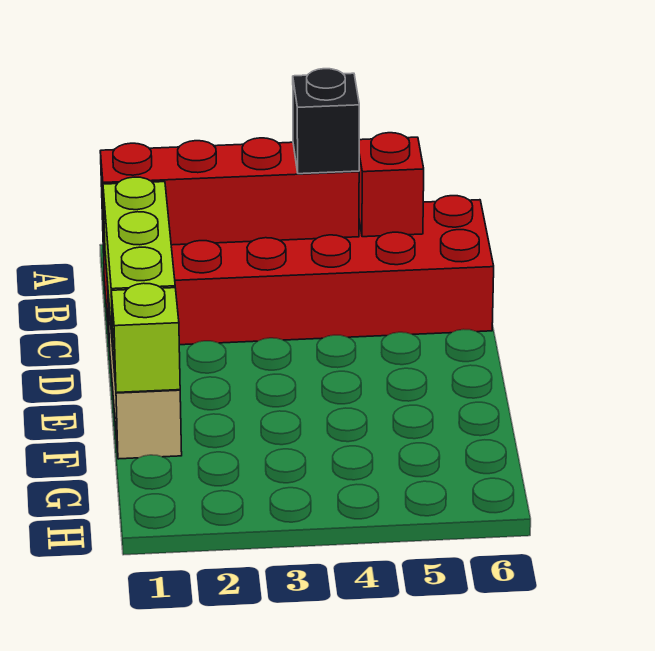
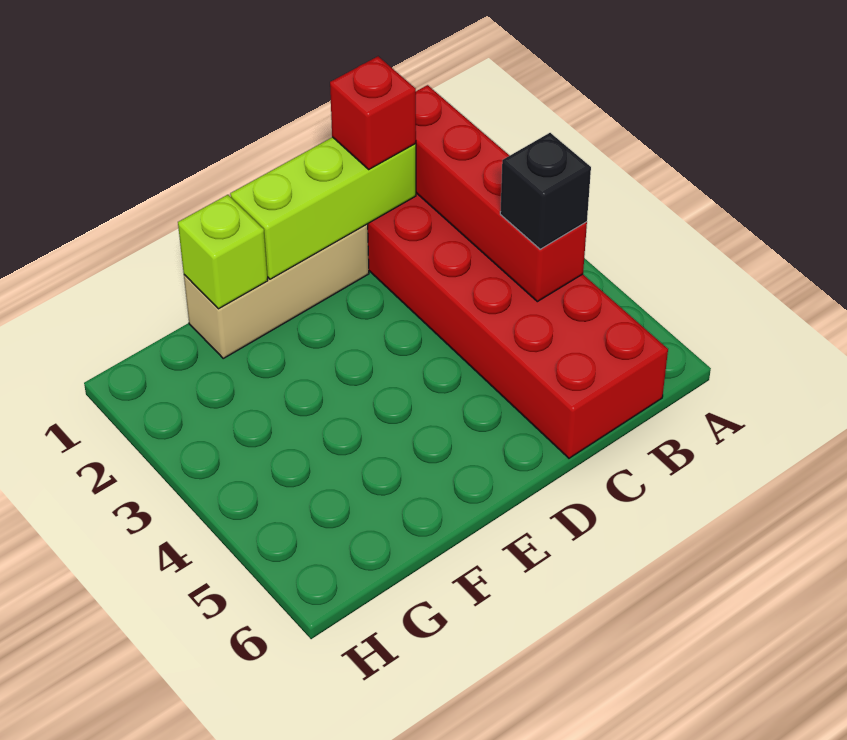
red 1x1 brick [359,133,424,237] -> red 1x1 brick moved to [330,56,416,169]

